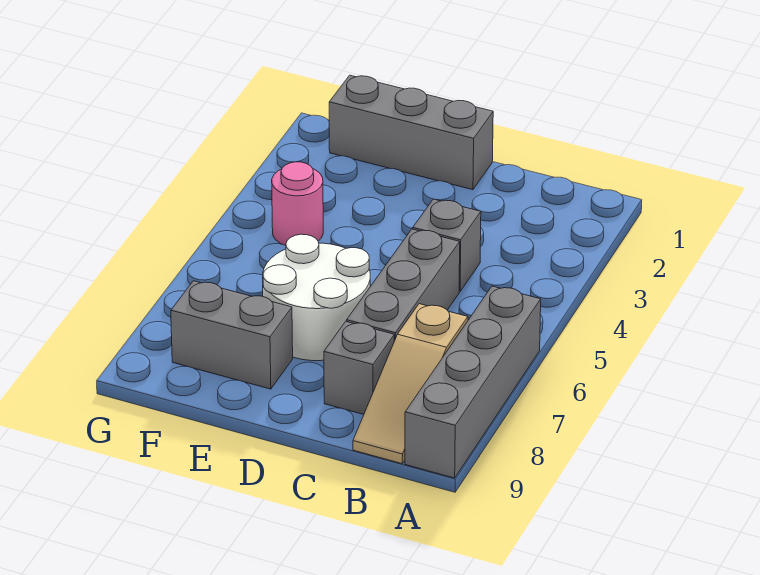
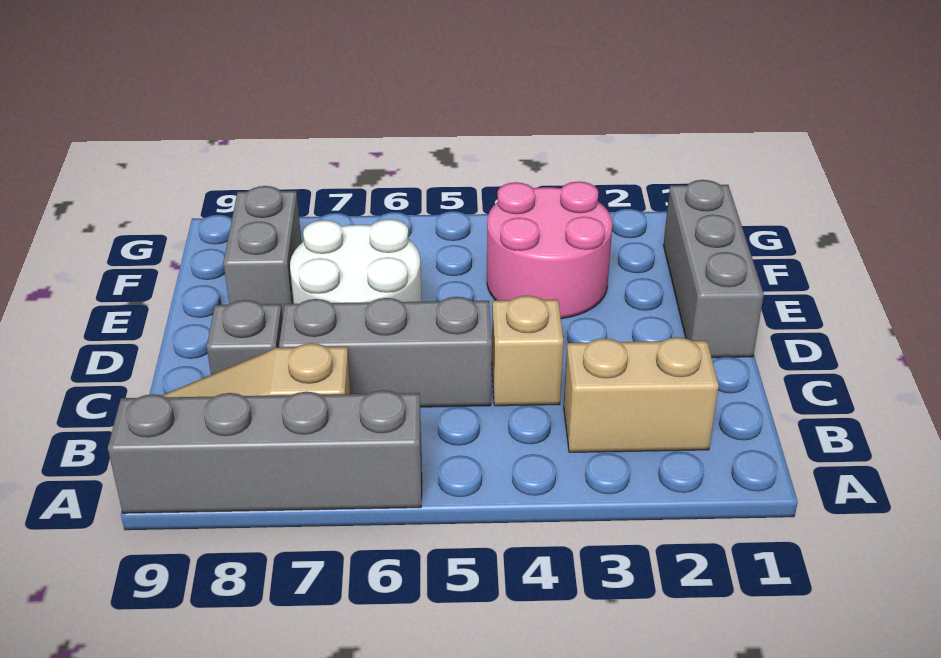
none -> tan 1x2 brick [564,337,719,452]
grey 1x1 brick [413,199,481,292] -> tan 1x1 brick [492,296,563,406]
pink 1x1 round brick [272,162,323,246] -> pink 2x2 round brick [487,182,612,319]

